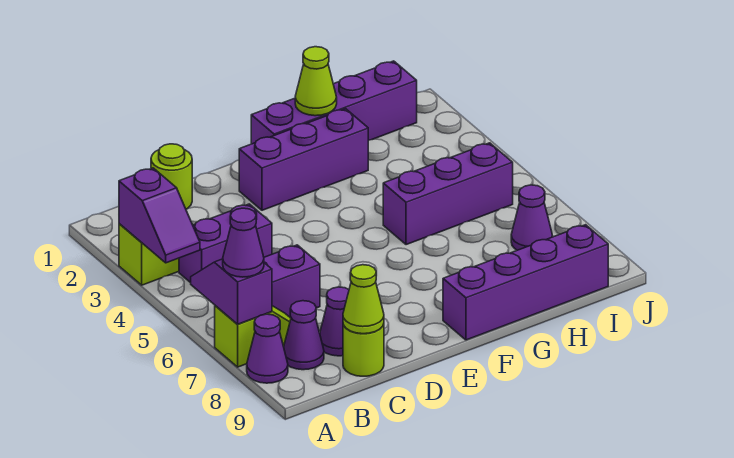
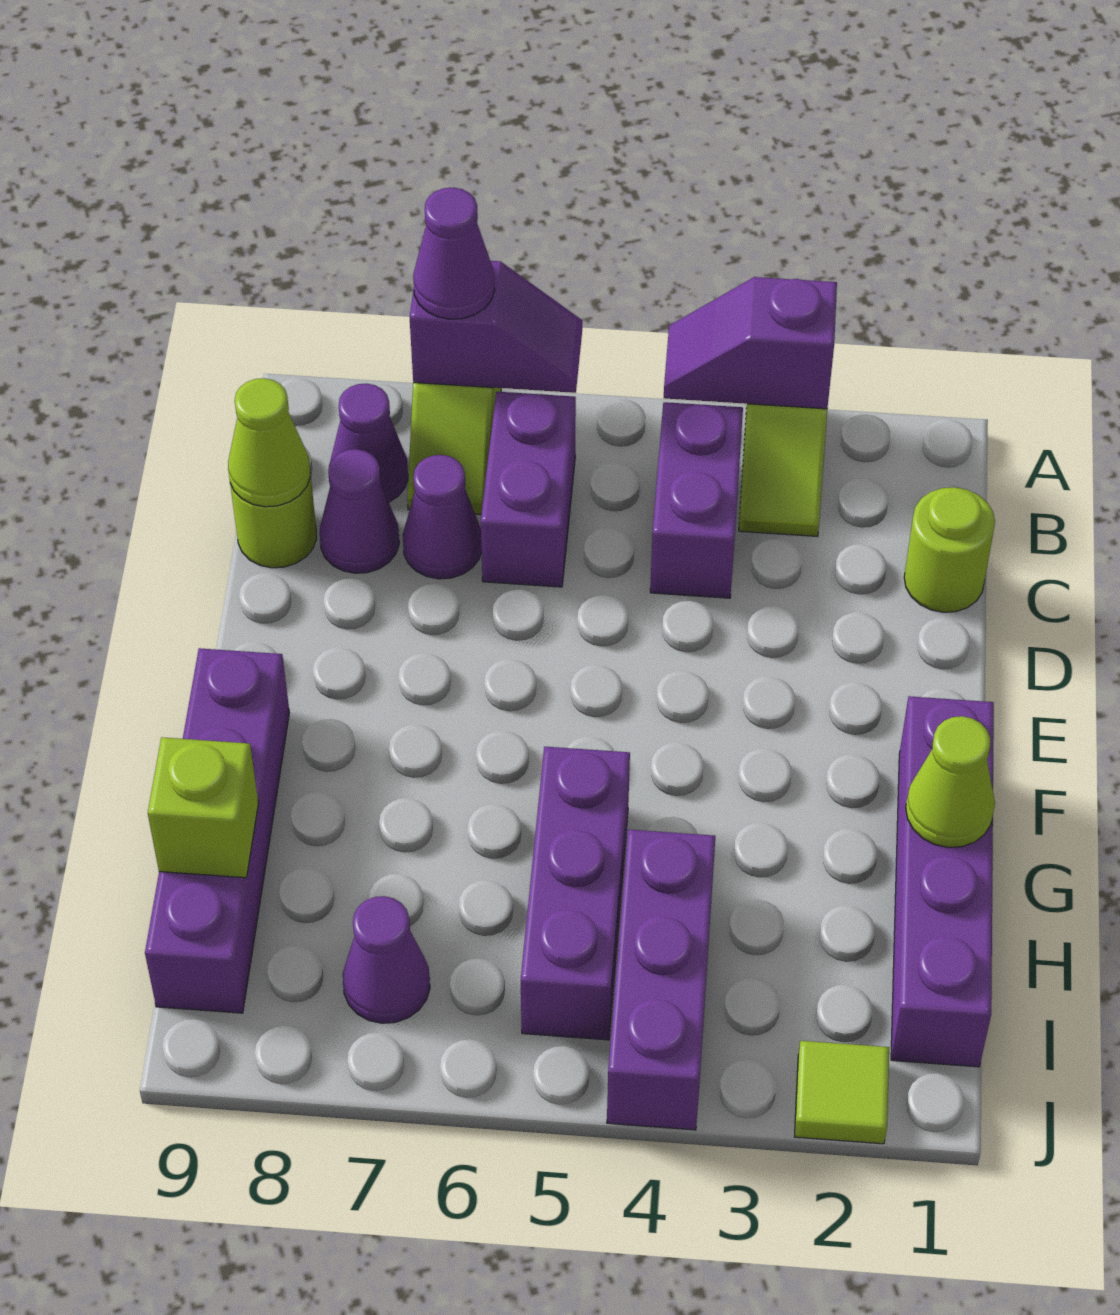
purple 1x1 cone [247,314,288,383] -> purple 1x1 cone moved to [403,455,482,579]
purple 1x3 brick [239,109,368,210] -> purple 1x3 brick moved to [607,830,715,1130]
none -> lime 1x1 brick [148,737,258,878]
none -> lime 1x1 tile [795,1041,889,1144]

